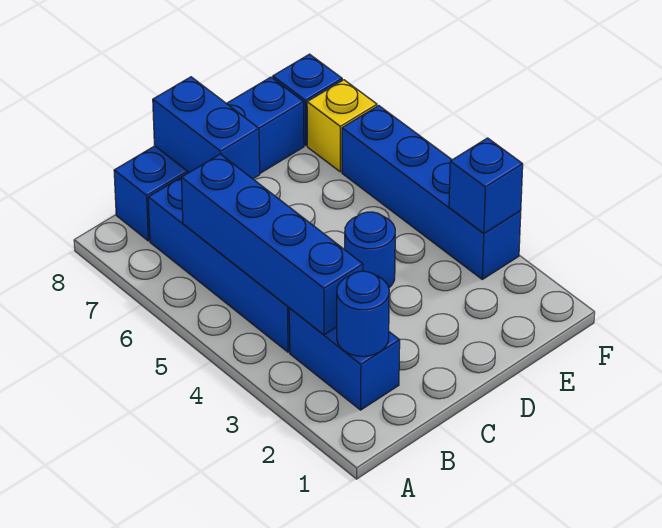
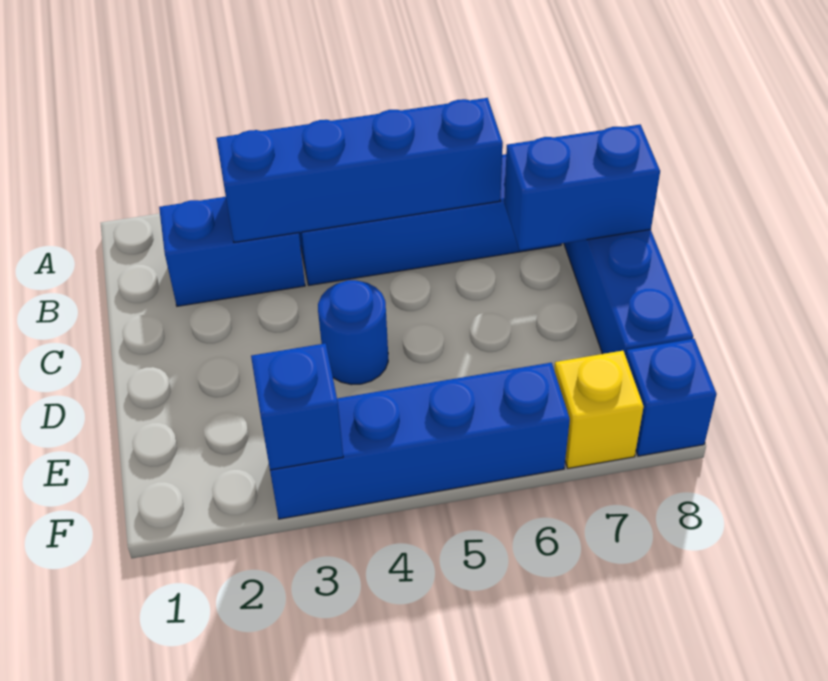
blue 1x1 round brick [337,271,389,356] -> none

